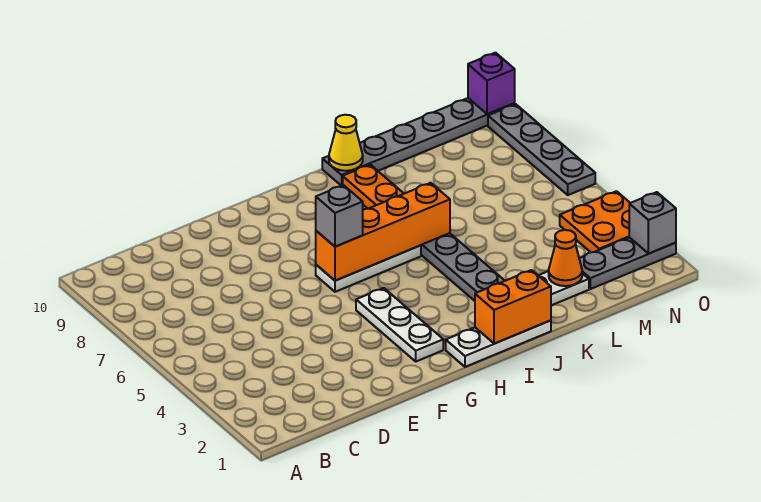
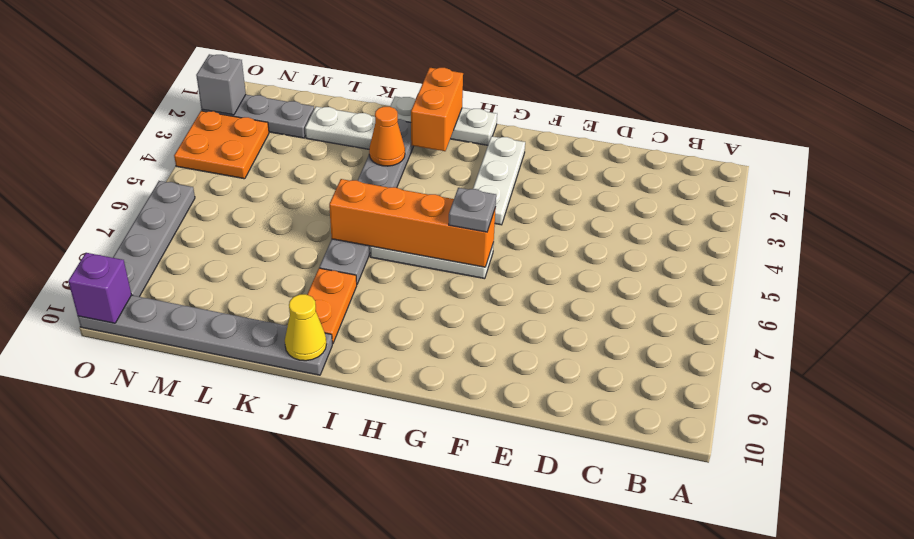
grey 1x1 brick [316,185,363,247] -> grey 1x1 plate [449,188,496,232]
orange 1x2 brick [475,270,551,344] -> orange 1x2 brick turned to [411,68,463,151]
orange 1x1 cone [549,230,582,286] -> orange 1x1 cone moved to [369,107,405,166]

